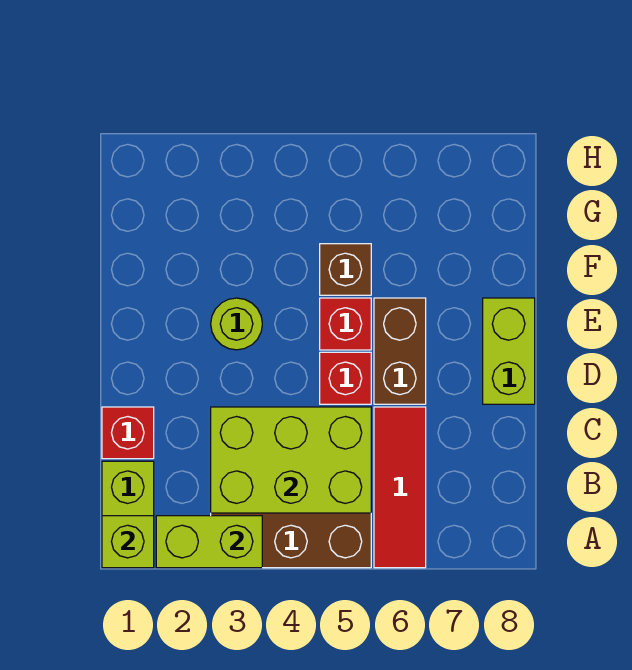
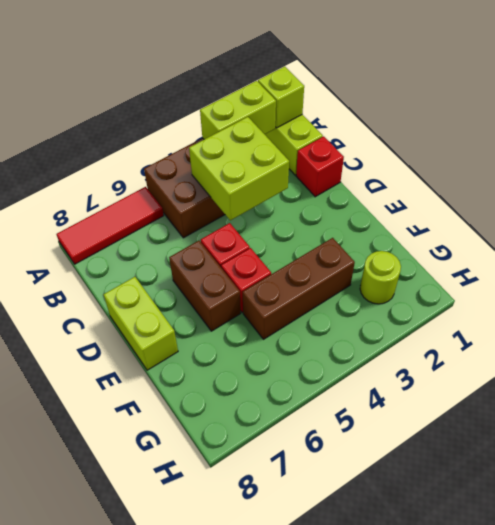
red 1x3 tile [374,407,426,568] -> red 1x3 tile turned to [56,187,164,264]
lime 2x3 brick [211,407,371,513] -> lime 2x2 brick [189,117,289,220]
lime 1x1 round brick [211,298,262,350] -> lime 1x1 round brick moved to [360,251,401,304]
brown 1x1 brick [320,244,371,295] -> brown 1x3 brick [243,238,355,339]

